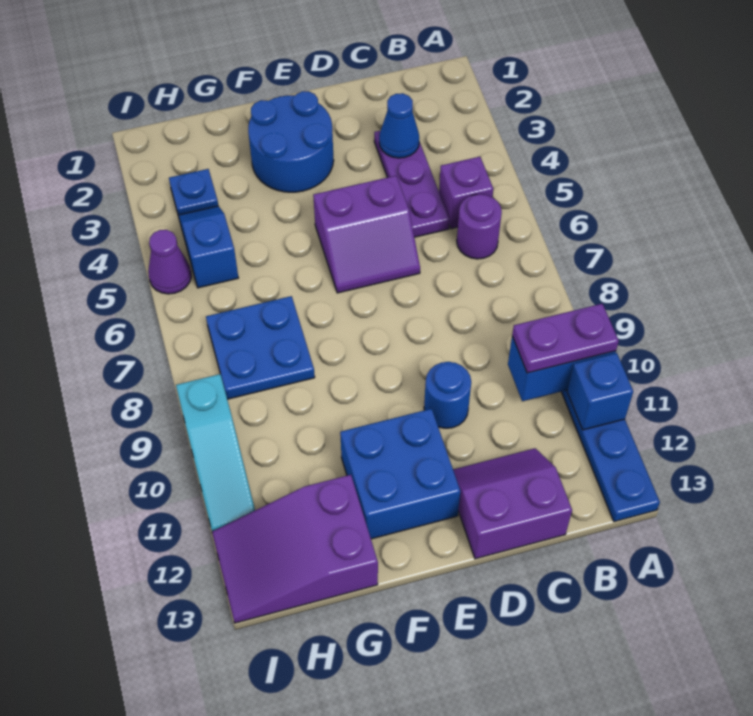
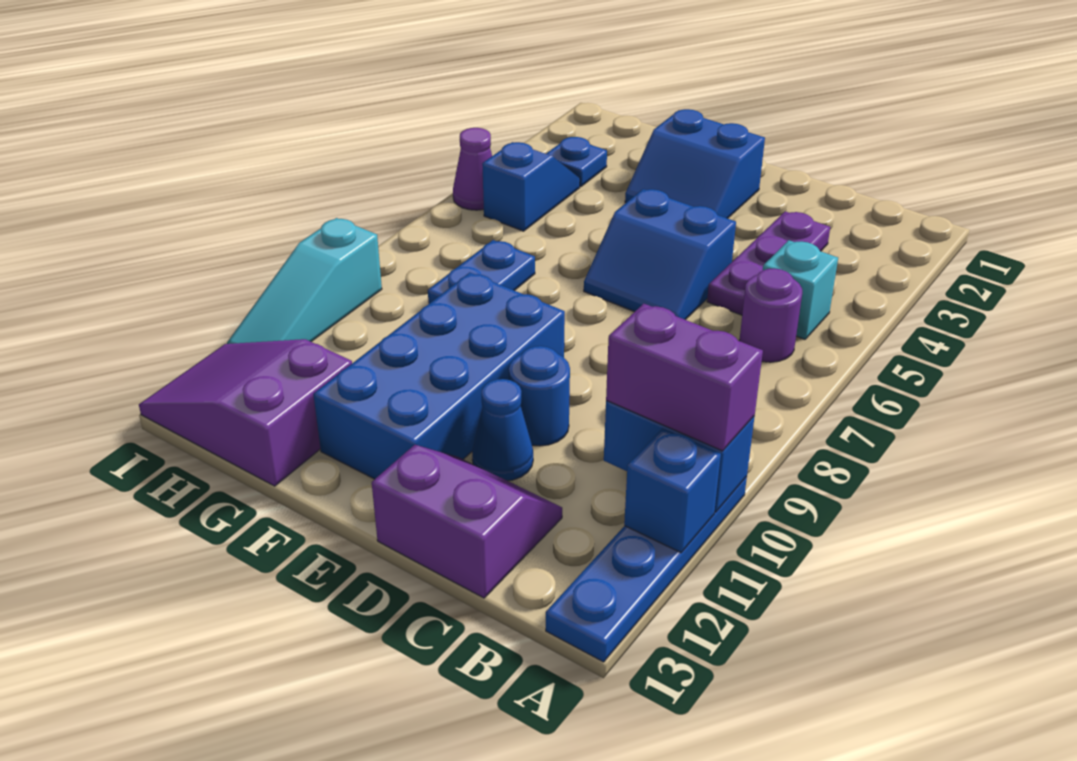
purple 1x2 plate [512,304,619,373] -> purple 1x2 brick [606,304,763,451]
purple 1x1 brick [439,157,493,229] -> cyan 1x1 brick [763,240,838,339]
blue 1x1 cone [379,93,419,158] -> blue 1x1 cone moved to [472,379,533,481]
purple 2x2 slope [313,176,420,293] -> blue 2x2 slope [584,189,736,320]
blue 2x2 round brick [248,91,334,192] -> blue 2x2 slope [625,109,765,219]
blue 2x2 brick [340,409,461,539] -> blue 2x4 brick [313,272,565,479]
blue 2x2 plate [206,296,315,399] -> blue 1x2 plate [428,240,535,304]

